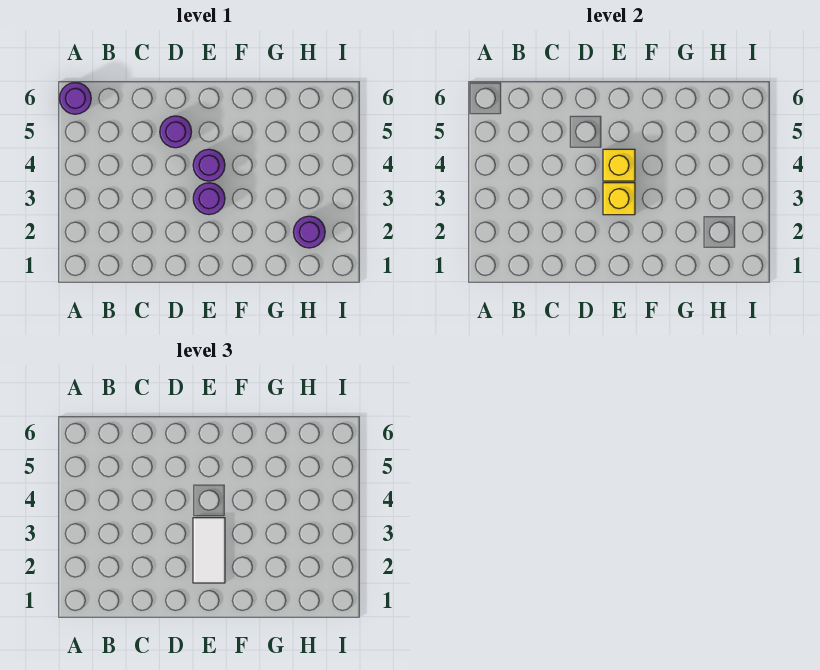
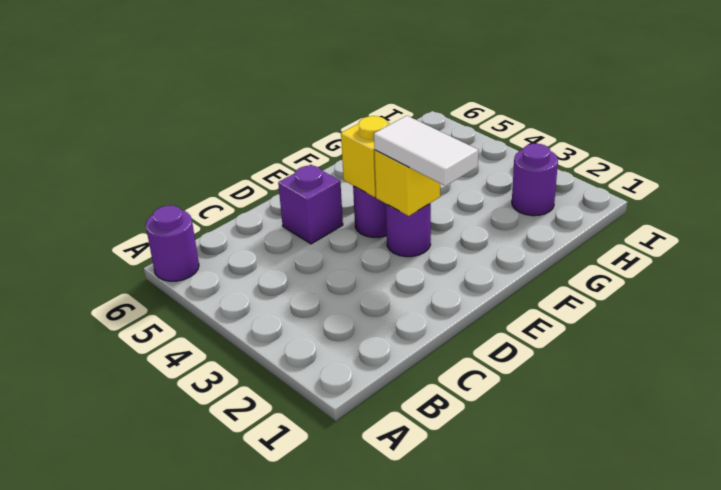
purple 1x1 round brick [160,116,191,148] -> purple 1x1 brick [278,165,343,244]

